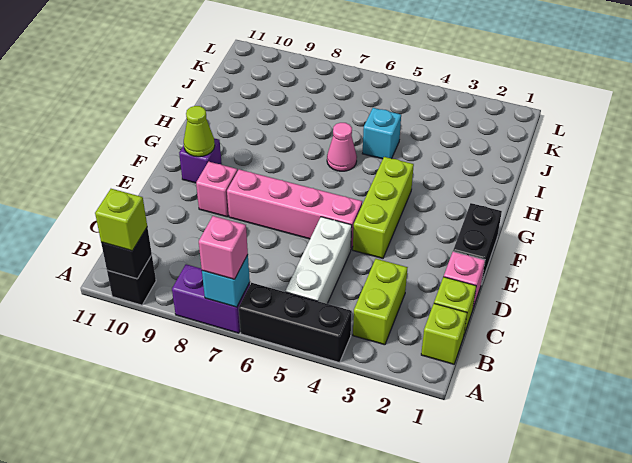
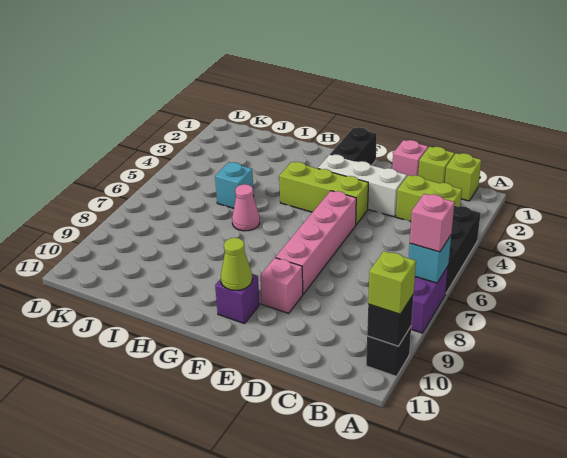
white 1x3 brick [285,217,352,304] -> white 1x3 brick moved to [318,154,407,217]
black 1x2 brick [453,203,502,281] -> black 1x2 brick turned to [331,127,377,165]

